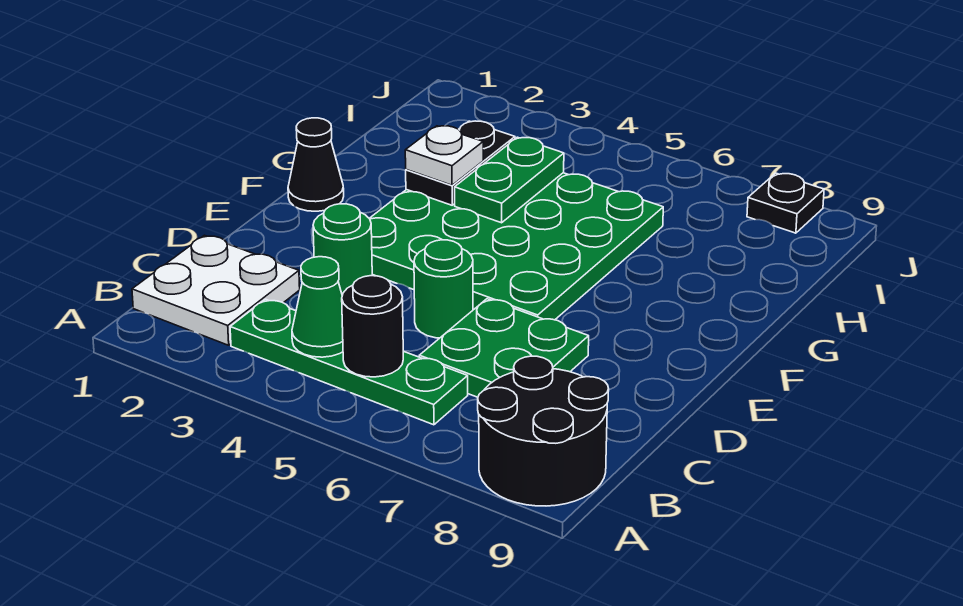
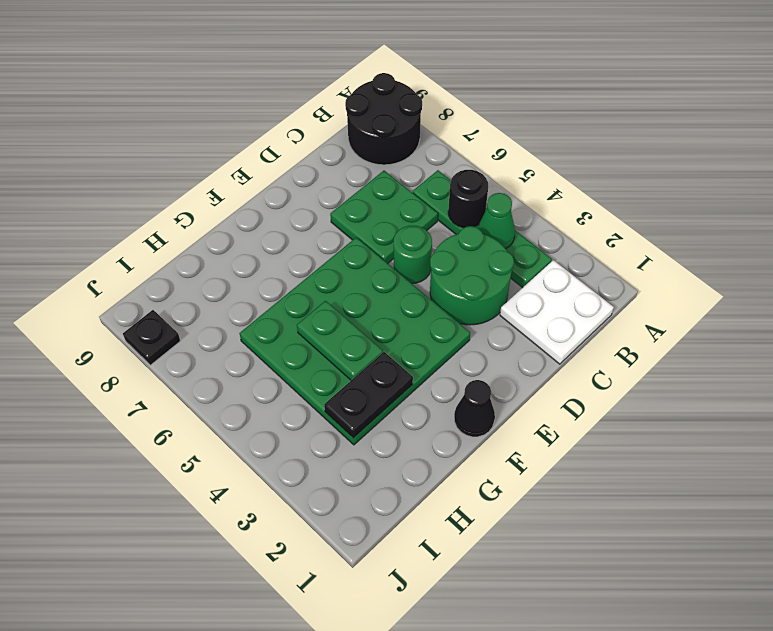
green 1x1 round brick [313,204,372,295] -> green 2x2 round brick [430,226,514,325]
white 1x1 plate [405,126,483,185] -> none
green 1x2 plate [455,137,564,223] -> green 1x2 plate turned to [297,301,383,380]

